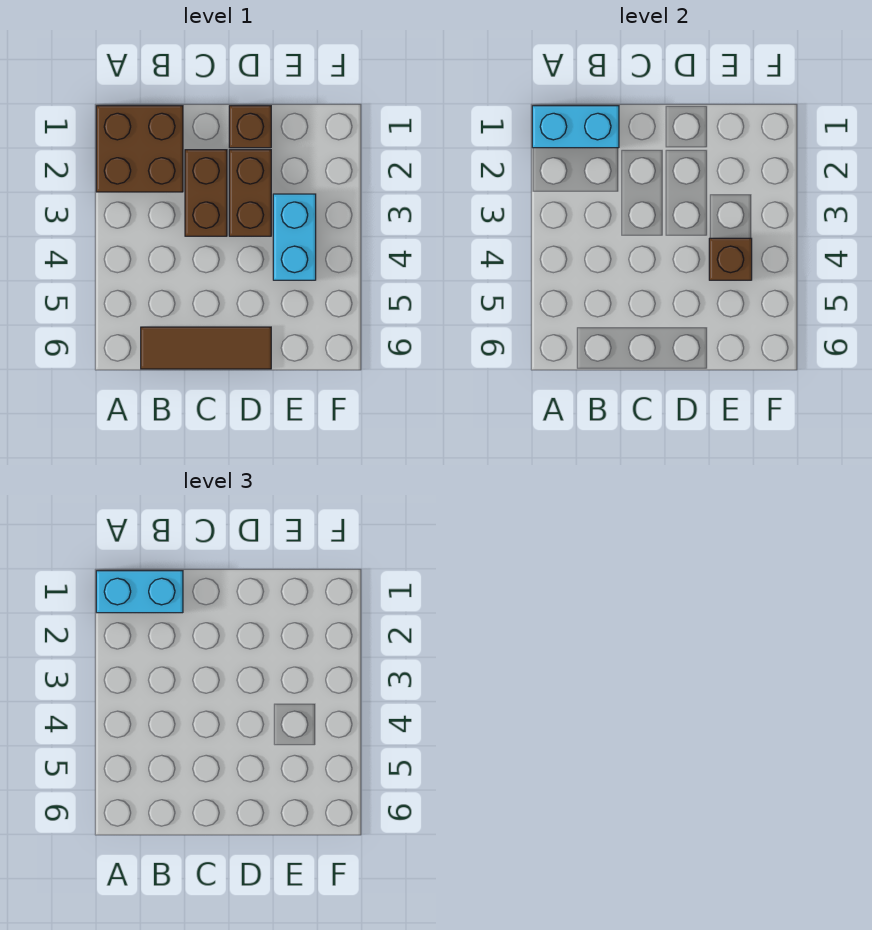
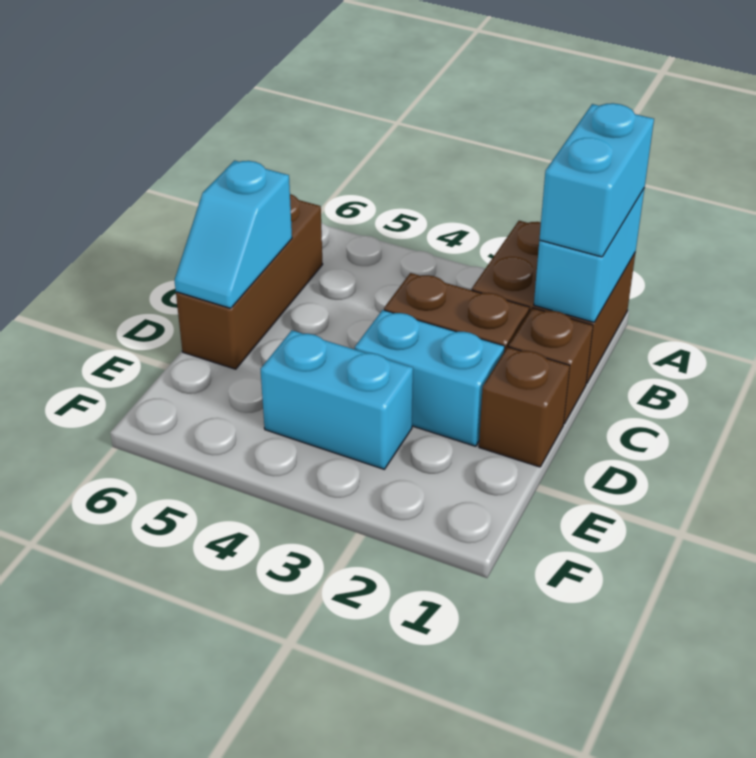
brown 1x3 tile [141,327,271,369] -> brown 1x3 brick [176,194,323,369]
none -> cyan 1x2 slope [174,160,292,308]
brown 1x2 brick [229,150,271,236] -> cyan 1x2 brick [355,310,505,446]
brown 1x1 brick [709,238,752,280] -> brown 1x1 brick moved to [509,308,593,424]

